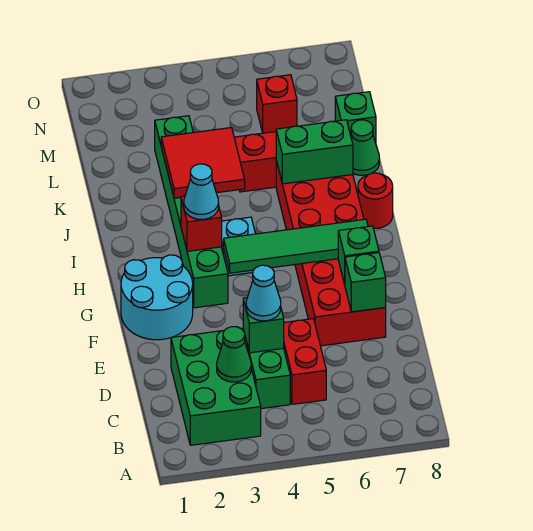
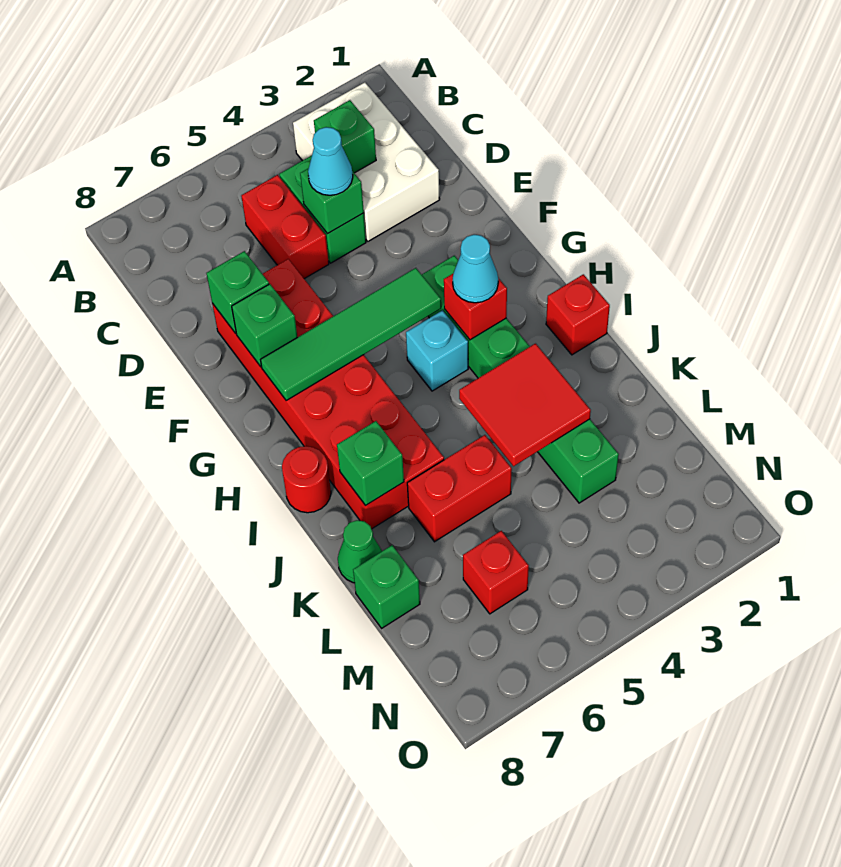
green 2x3 brick [171,330,261,445] -> white 2x3 brick [293,82,440,241]
green 1x1 cone [217,327,251,382] -> green 1x1 brick [314,100,376,173]
cyan 2x2 round brick [121,255,193,340] -> none
none -> red 1x1 brick [546,274,610,355]
green 1x2 brick [276,120,353,184] -> green 1x1 brick [337,421,404,505]

